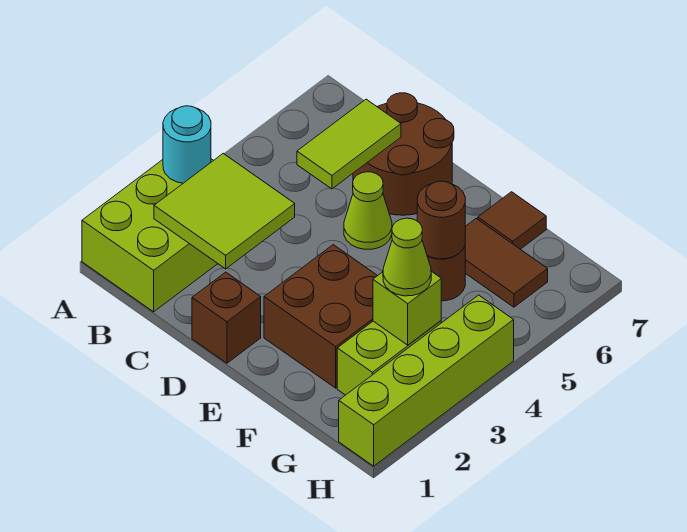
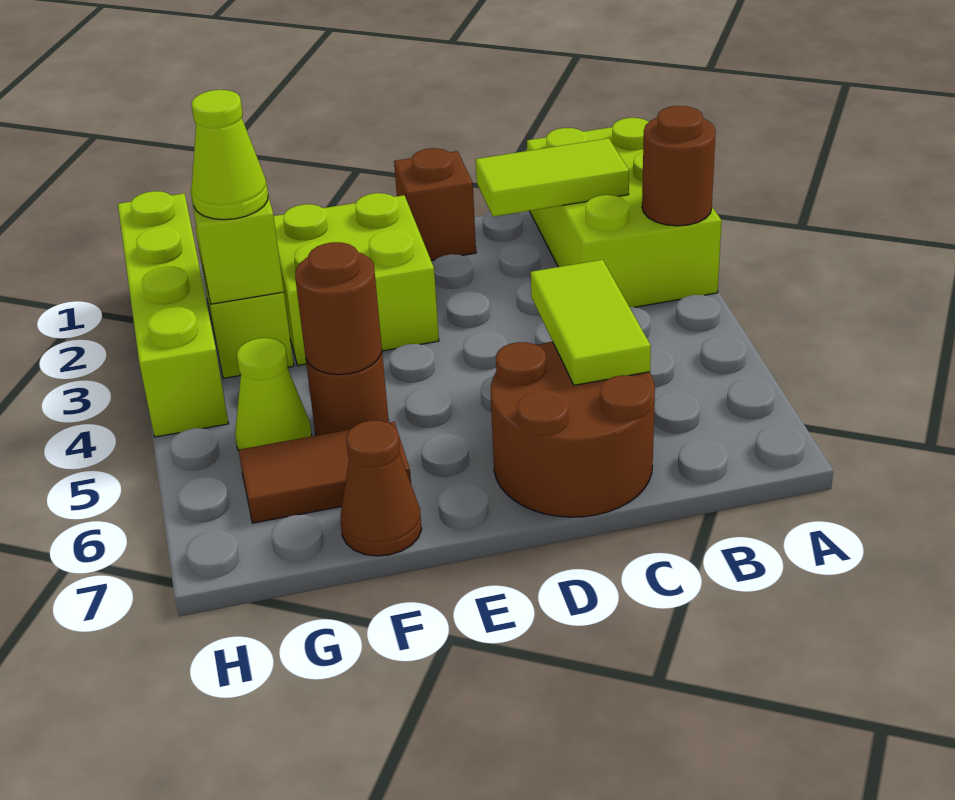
cyan 1x1 round brick [163,106,211,183] -> brown 1x1 round brick [642,106,716,226]
lime 2x2 tile [154,153,295,269] -> lime 1x2 tile [476,138,629,217]
lime 1x1 cone [344,172,392,249] -> lime 1x1 cone moved to [235,338,312,450]
brown 2x2 brick [264,245,377,388] -> lime 2x2 brick [274,193,439,366]
brown 1x1 tile [478,192,546,249] -> brown 1x1 cone [341,420,422,556]

